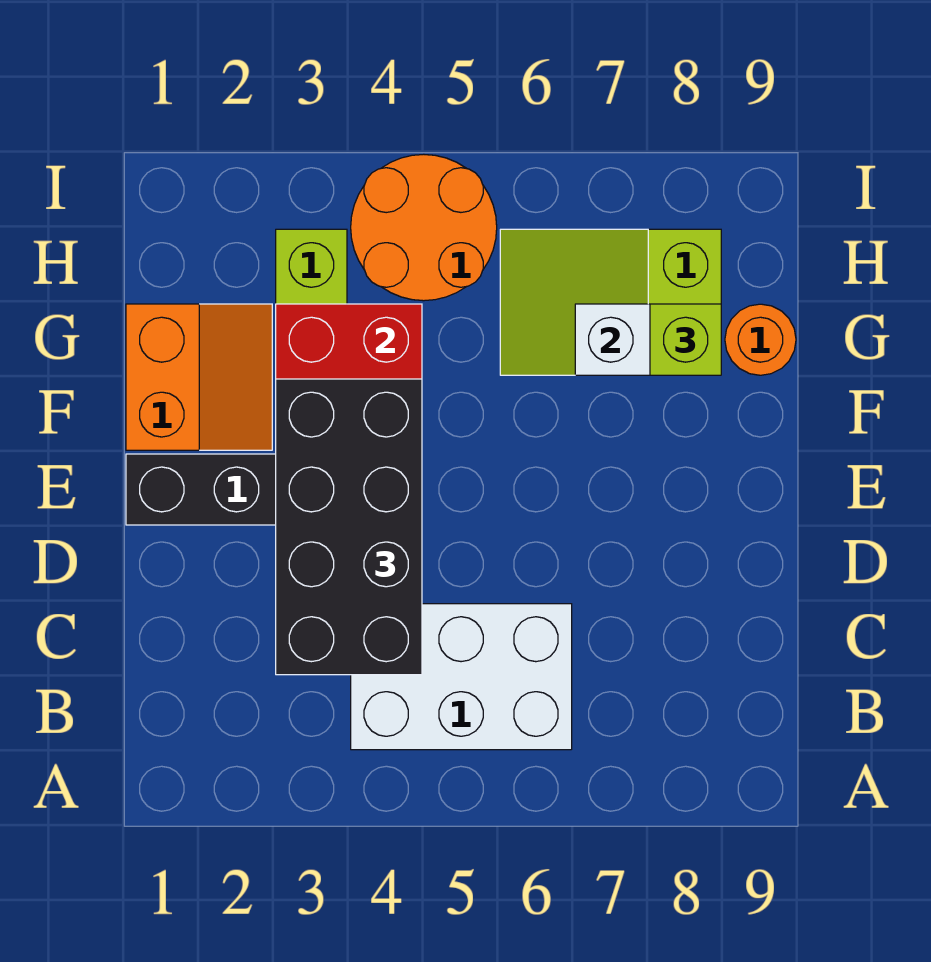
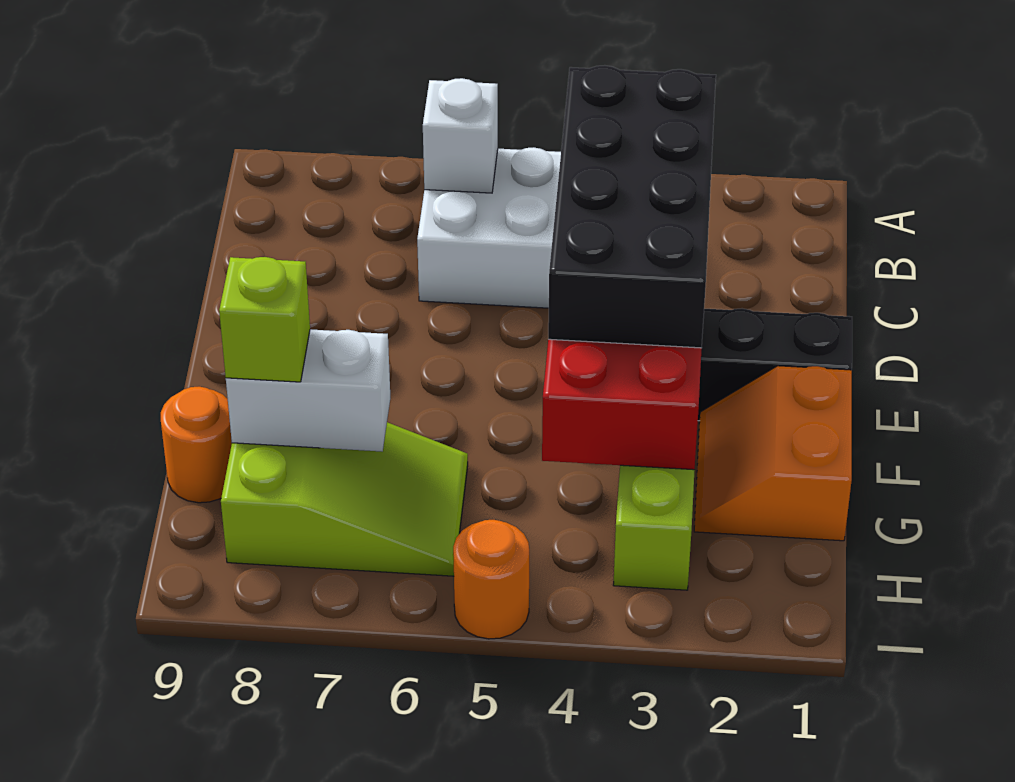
none -> white 1x1 brick [423,78,498,193]
orange 2x2 round brick [351,154,497,301] -> orange 1x1 round brick [453,520,529,639]

